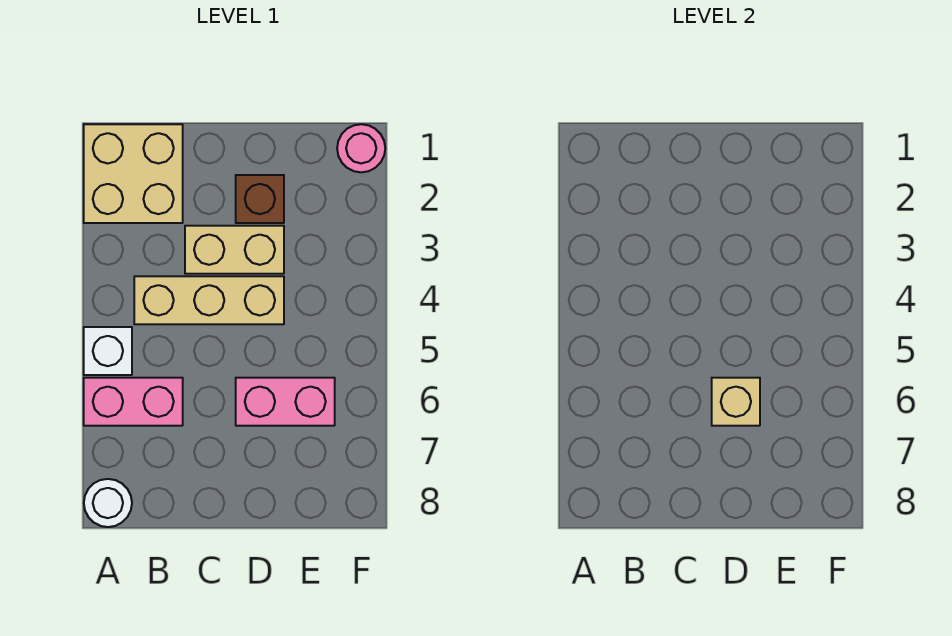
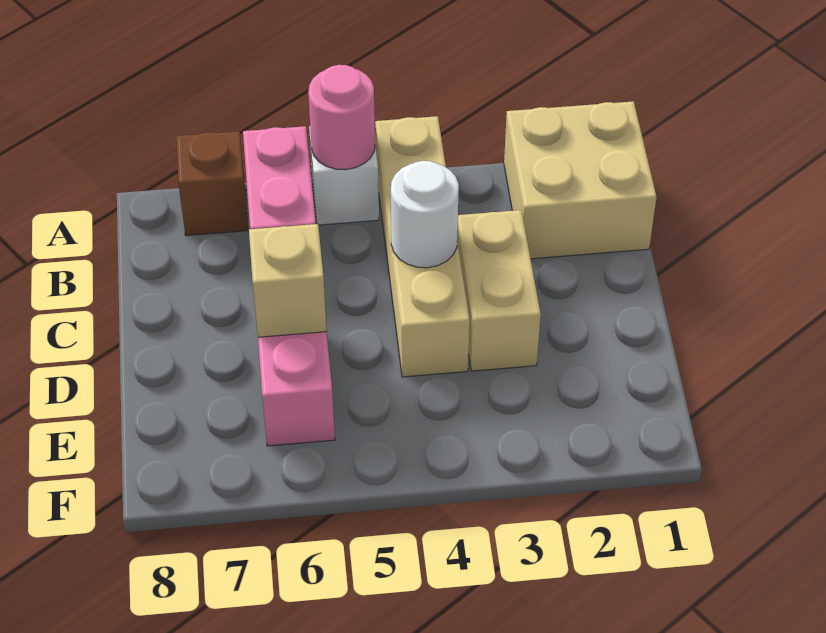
white 1x1 round brick [84,479,132,527] -> white 1x1 round brick moved to [391,161,459,268]
tan 1x3 brick [134,276,284,324] -> tan 1x4 brick [375,116,470,377]
brown 1x1 brick [236,175,284,223] -> brown 1x1 brick moved to [176,131,248,236]
pink 1x1 round brick [337,124,385,172] -> pink 1x1 round brick moved to [308,65,375,170]

